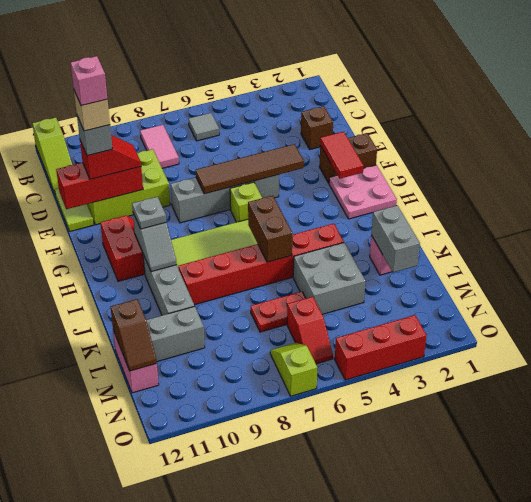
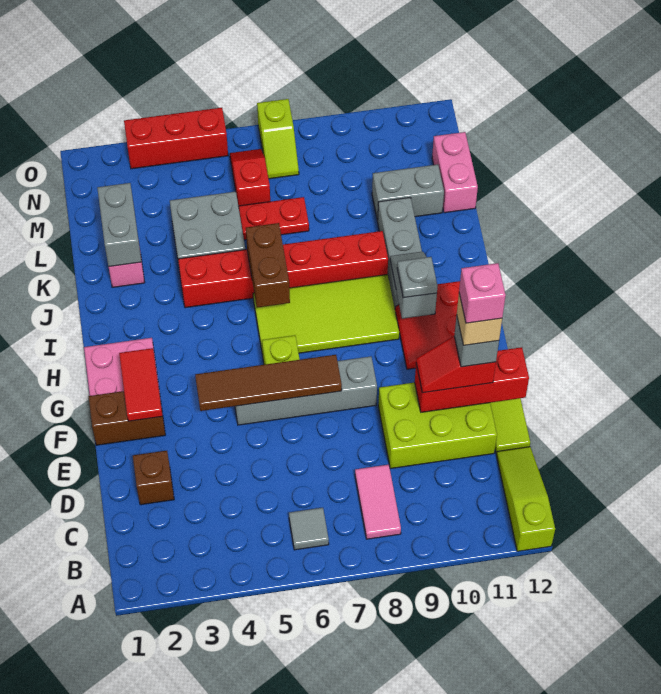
brown 1x2 slope [111,299,157,371] -> none

